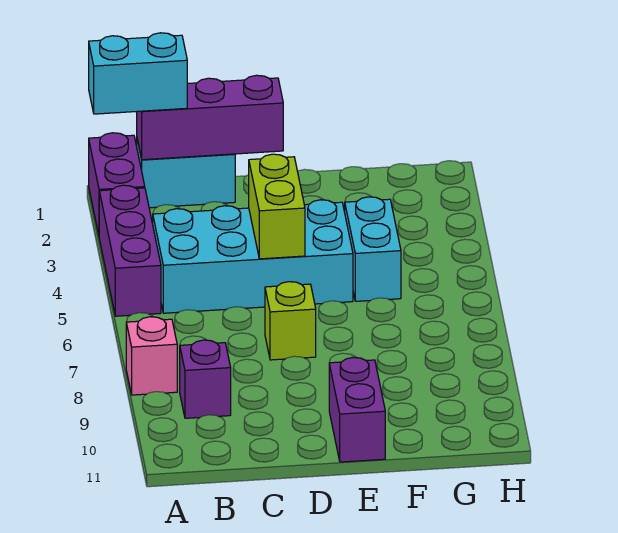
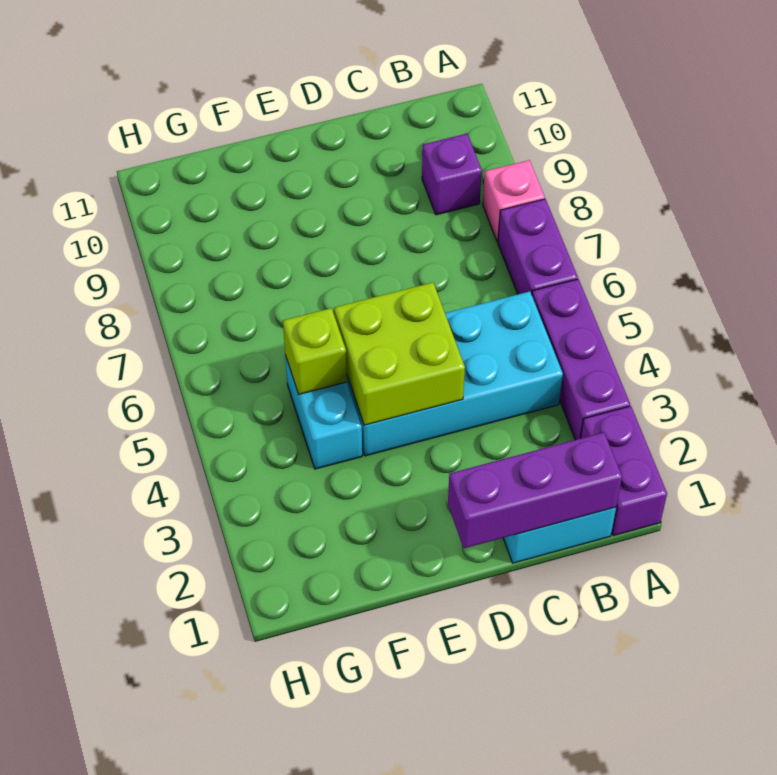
cyan 1x2 brick [89,33,187,114] -> none
lime 1x2 brick [249,154,305,259] -> lime 2x2 brick [334,282,465,425]
lime 1x1 brick [265,282,316,360] -> lime 1x1 brick moved to [283,308,347,394]
purple 1x2 brick [329,358,385,462] -> purple 1x2 brick moved to [498,199,578,295]

